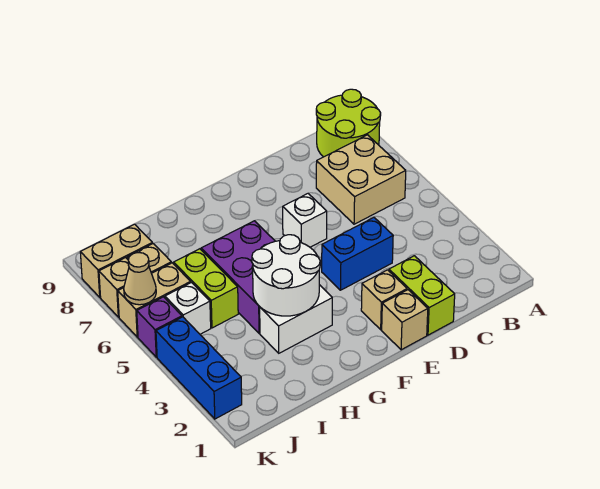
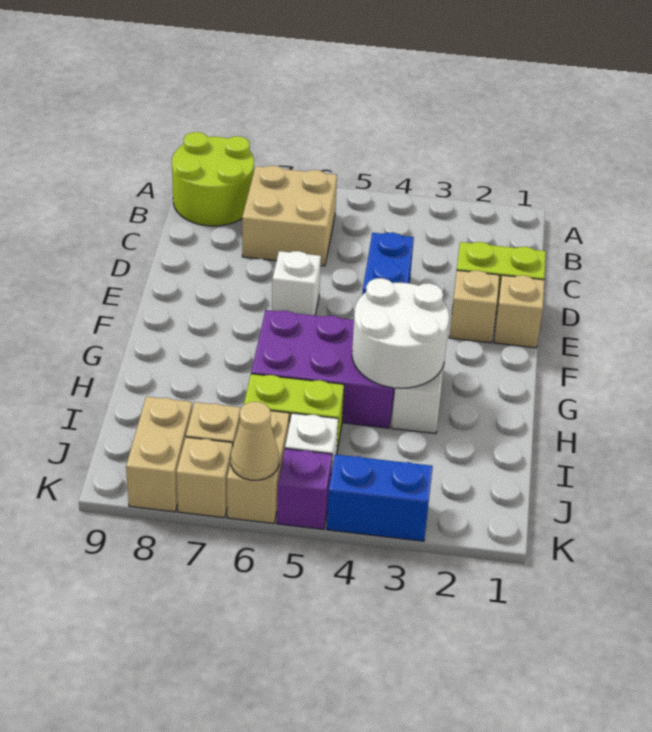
blue 1x3 brick [156,317,242,419] -> blue 1x2 brick [327,454,433,541]

